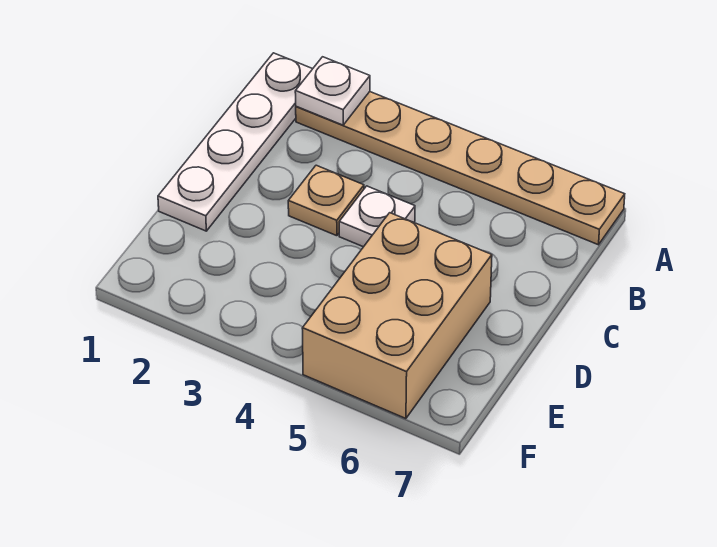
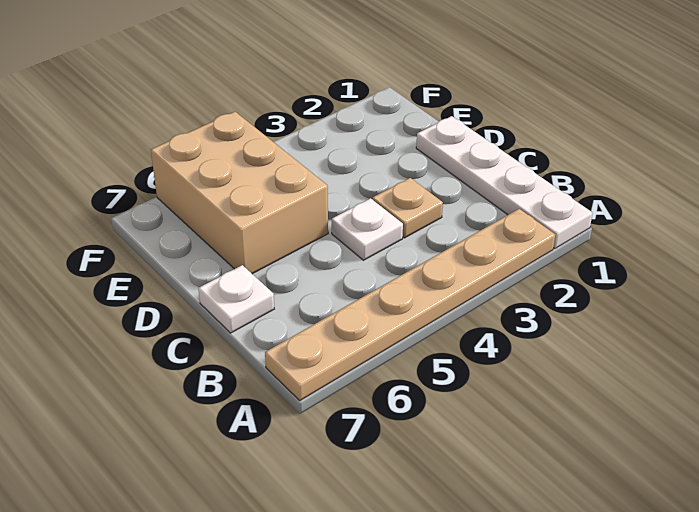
white 1x1 plate [295,57,370,125] -> white 1x1 plate moved to [198,265,274,333]

